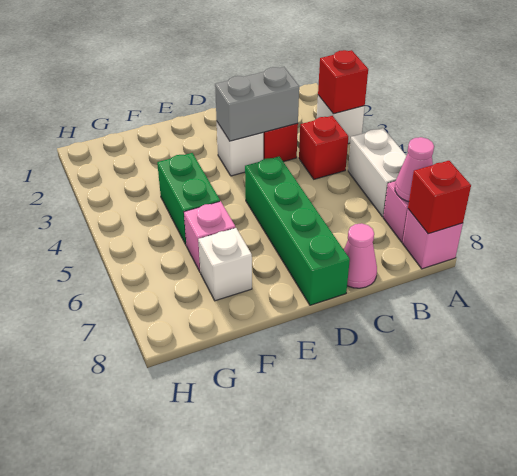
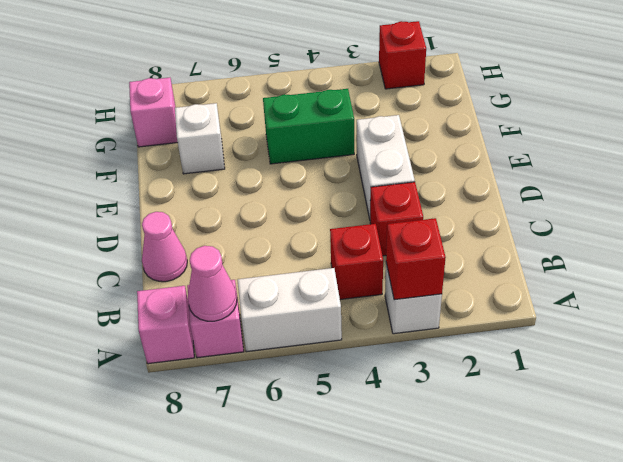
red 1x1 brick [408,161,471,234] -> red 1x1 brick moved to [379,21,426,89]
grey 1x2 brick [215,67,299,141] -> none
white 1x1 brick [217,122,263,176] -> white 1x2 brick [357,115,415,219]
green 1x4 brick [245,156,350,305] -> none
pink 1x1 brick [184,201,236,271] -> pink 1x1 brick moved to [129,78,178,147]

